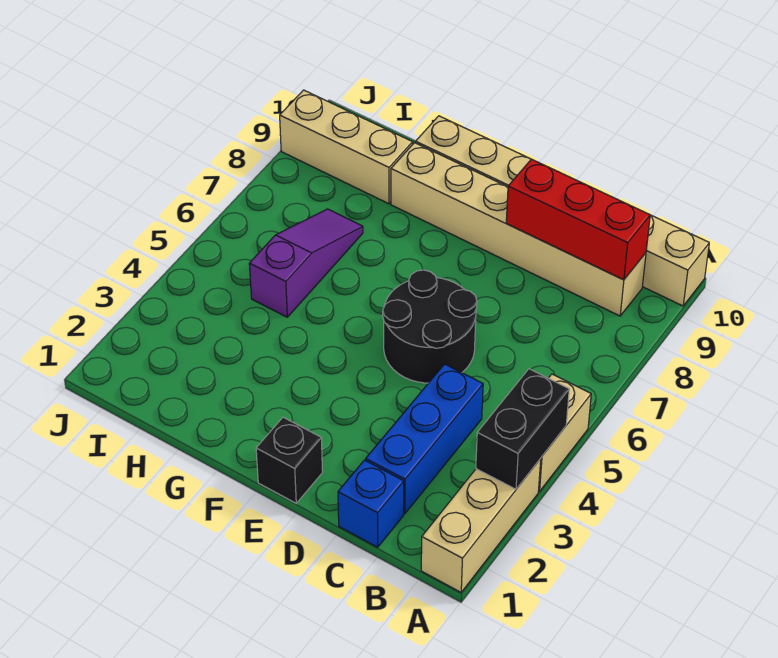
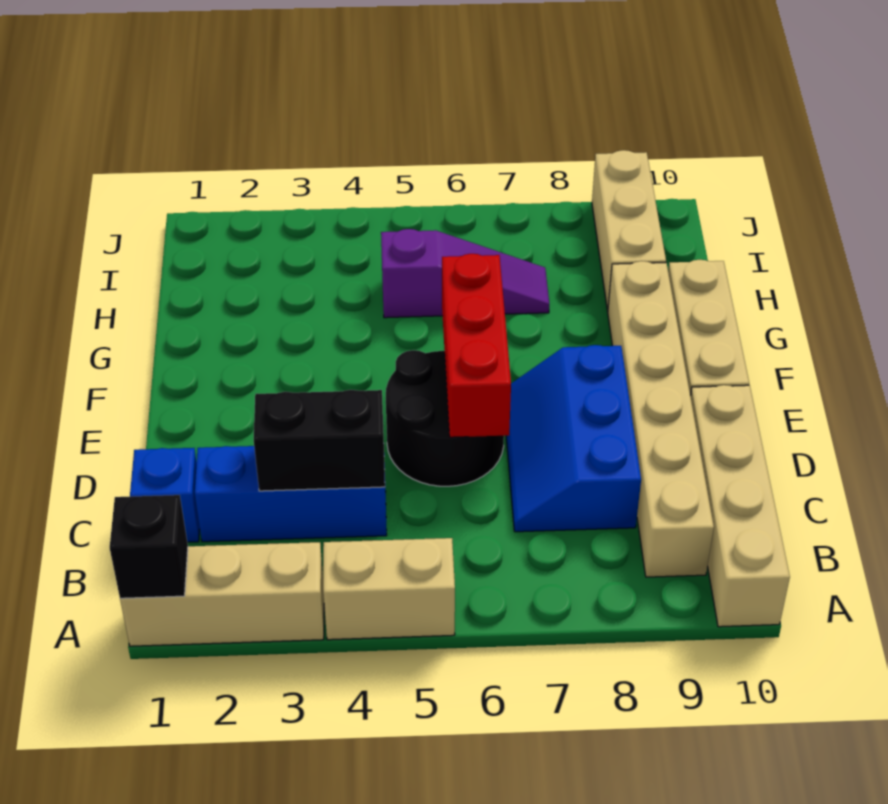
black 1x2 brick [476,369,569,489] -> black 1x2 brick moved to [254,390,385,491]
red 1x3 brick [506,159,650,280] -> red 1x3 brick moved to [442,254,511,437]
none -> blue 2x3 slope [506,345,641,532]
black 1x1 brick [256,417,323,503] -> black 1x1 brick moved to [110,495,188,598]

